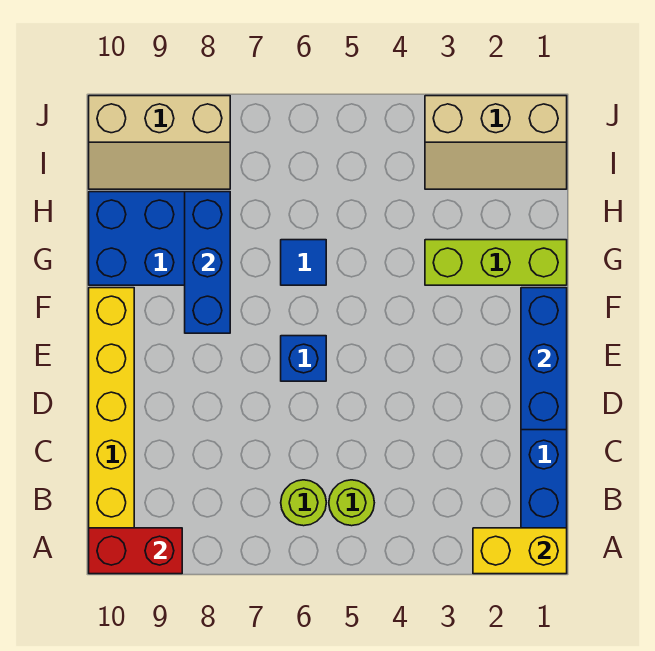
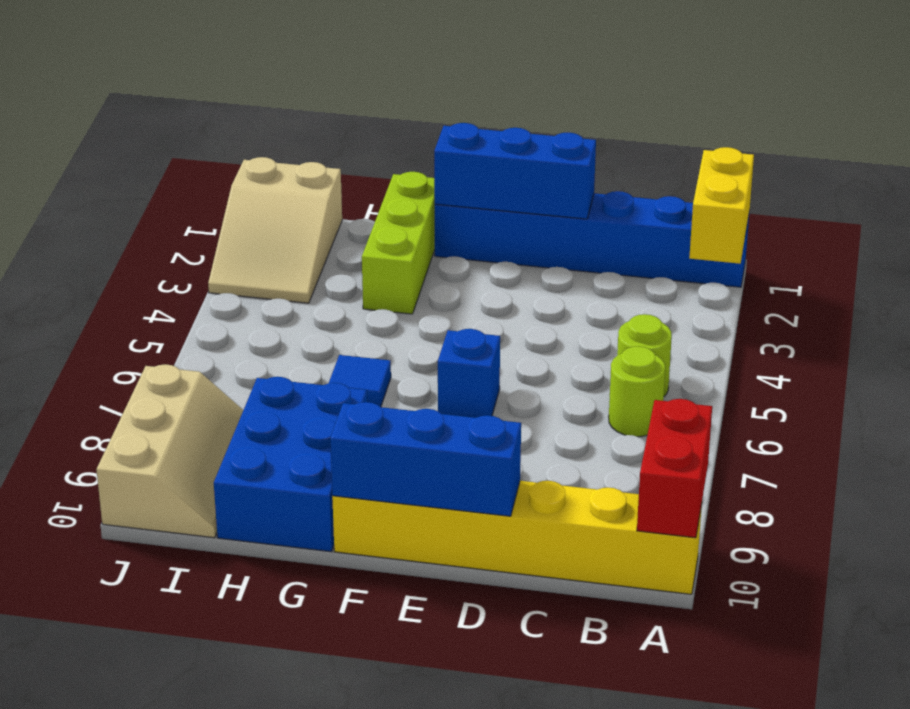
blue 1x3 brick [185,192,230,333] -> blue 1x3 brick moved to [330,402,521,516]
tan 2x3 slope [425,96,567,189] -> tan 2x3 slope turned to [208,157,342,303]

